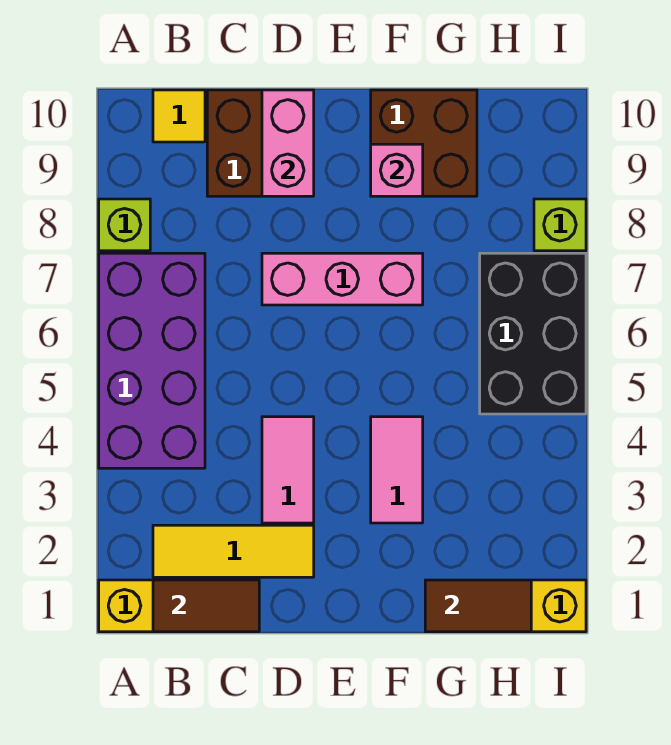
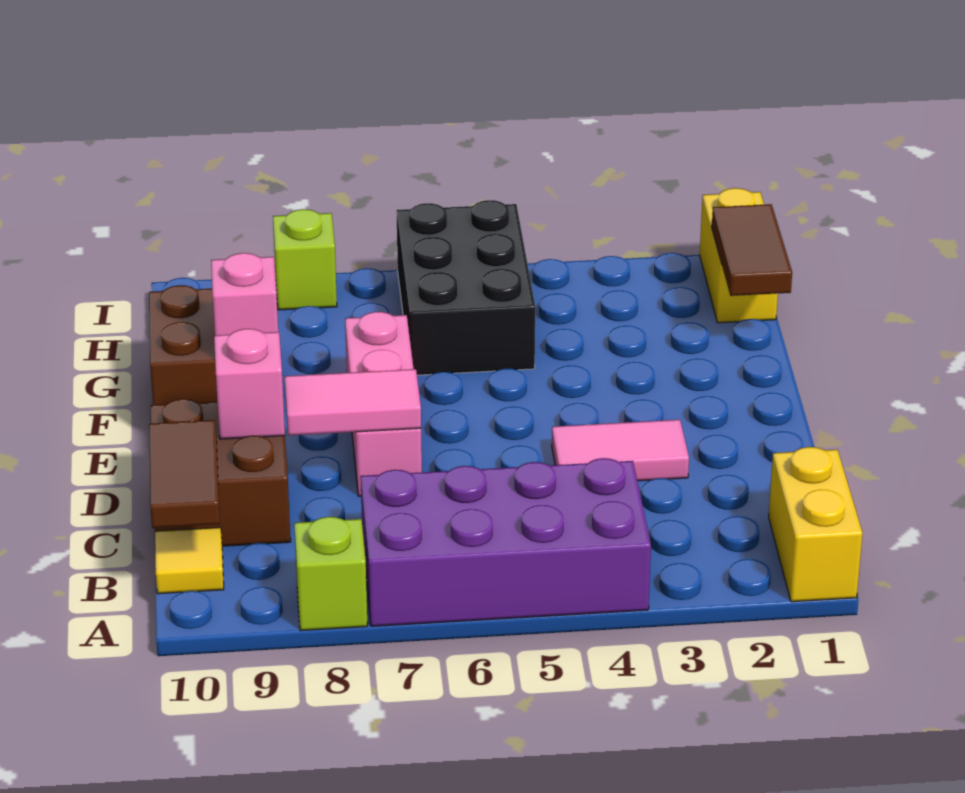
brown 1x2 tile [153,580,259,632] -> brown 1x2 tile moved to [149,420,220,528]
yellow 1x3 tile [153,525,314,577] -> none
pink 1x2 brick [262,90,314,196] -> pink 1x1 brick [214,329,285,439]
pink 1x2 tile [371,417,423,523] -> pink 1x2 tile moved to [285,369,421,435]
black 2x3 brick [480,253,586,414] -> black 2x3 brick turned to [396,200,535,375]

